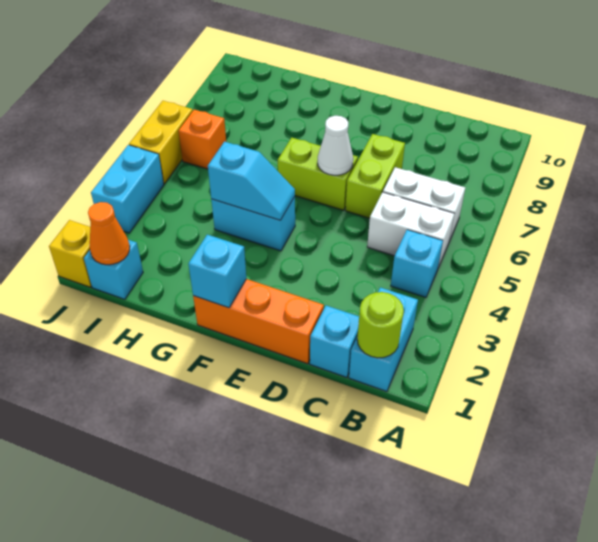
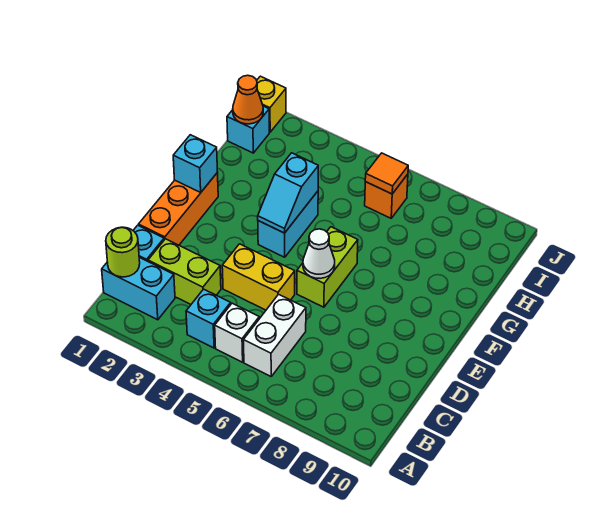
white 1x2 brick [367,192,454,268] -> white 1x1 brick [215,303,259,362]
lime 1x2 brick [345,134,405,218] -> lime 1x2 brick moved to [148,239,221,304]
none -> orange 1x1 tile [365,153,408,194]
cyan 1x2 brick [91,145,164,233] -> none
yellow 1x2 brick [129,101,193,184] -> yellow 1x2 brick moved to [222,244,295,310]

